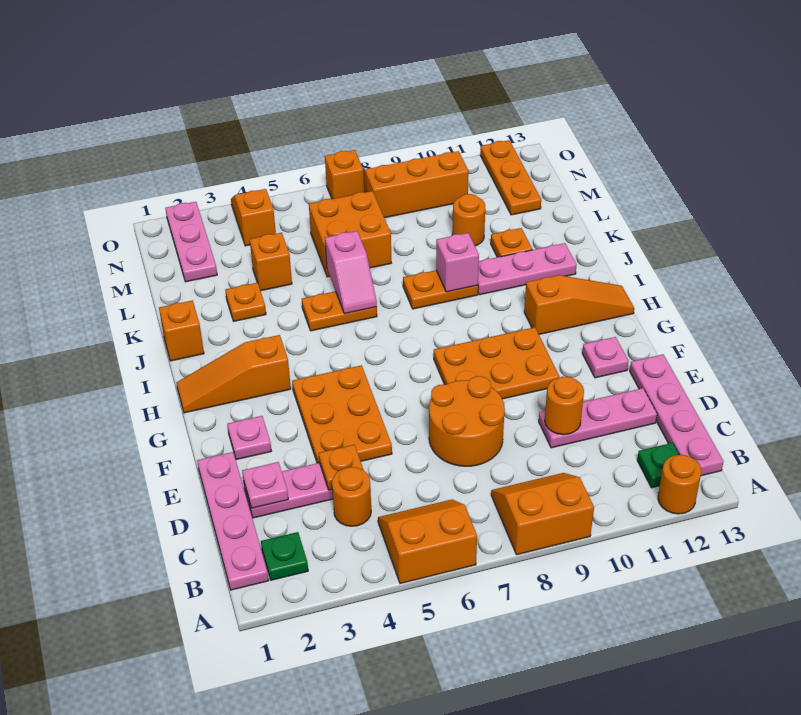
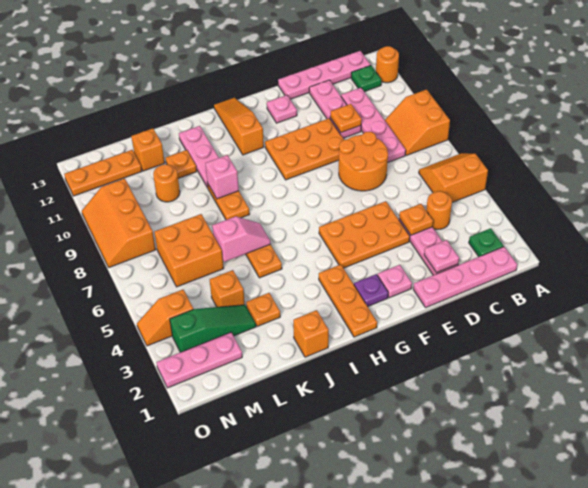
orange 2x2 slope [378,500,477,584] -> orange 2x2 slope turned to [419,153,488,202]
none -> pink 1x4 plate [341,88,406,163]
orange 1x1 round brick [545,377,584,435] -> orange 1x1 plate [330,104,362,133]
orange 2x3 plate [434,327,559,399] -> orange 2x3 plate turned to [265,118,344,180]
none -> purple 1x1 plate [354,274,388,306]
orange 1x3 slope [176,335,291,413] -> orange 1x3 plate [319,264,377,337]
none -> green 1x3 slope [170,305,256,352]
orange 1x1 brick [325,150,364,199] -> orange 1x1 brick moved to [131,128,165,171]

